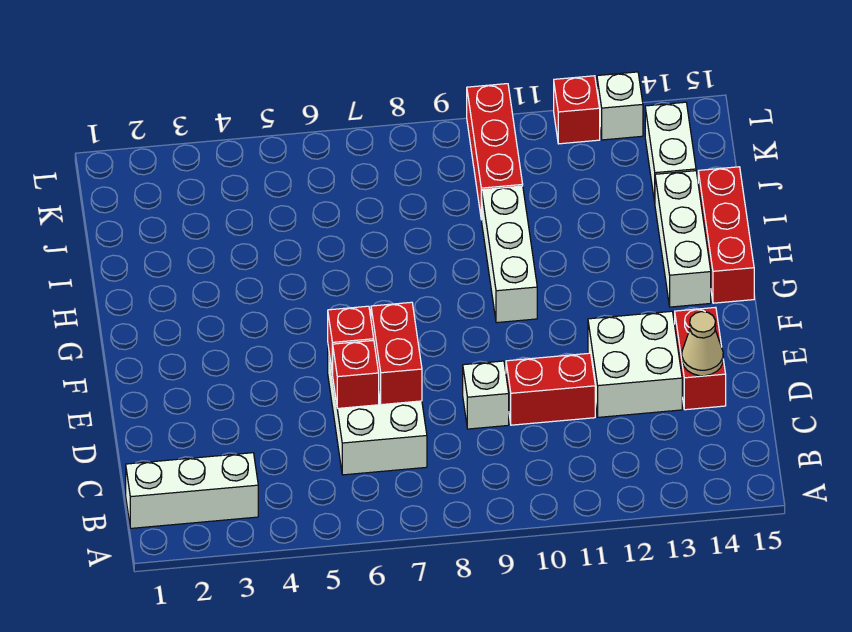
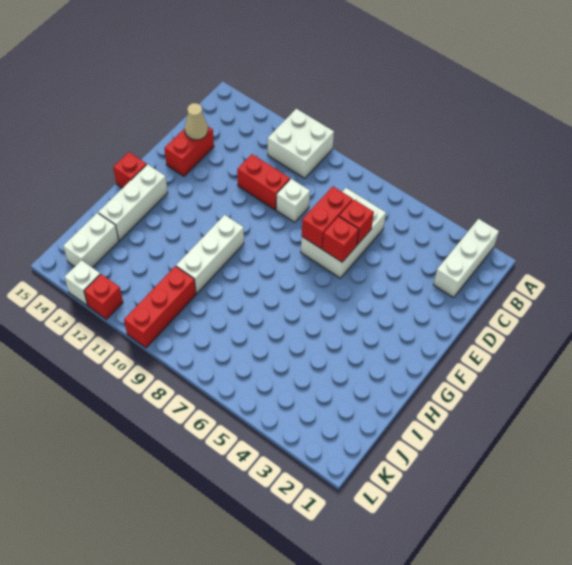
white 1x3 brick [126,453,258,528] -> white 1x3 brick turned to [433,219,499,298]
white 2x2 brick [588,311,682,417] -> white 2x2 brick moved to [268,109,334,178]
red 1x3 brick [698,167,754,303] -> red 1x1 brick [113,152,147,188]

